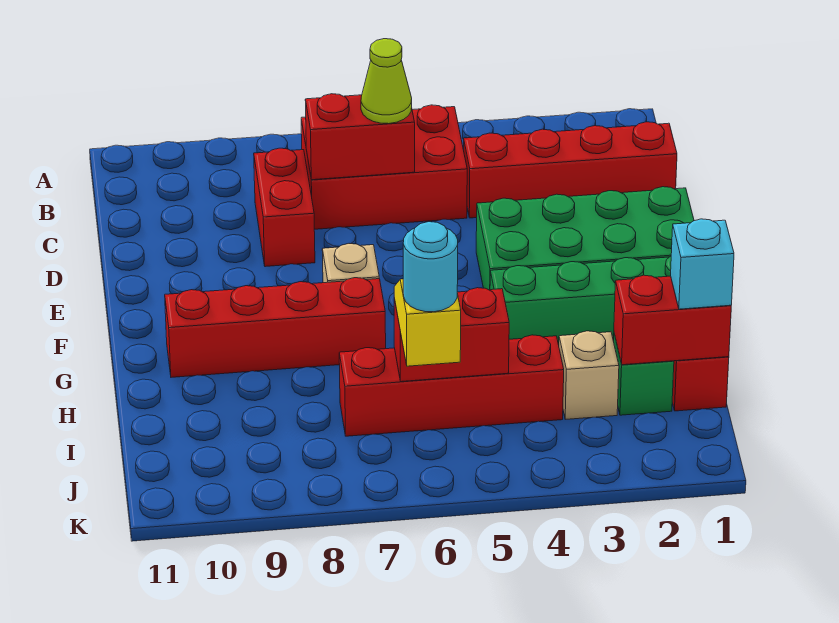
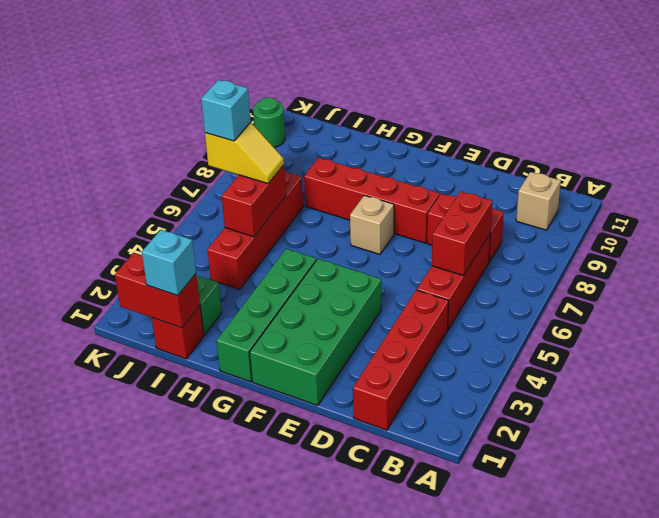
red 2x3 brick [301,105,467,229] -> red 1x3 brick [417,234,490,329]
lime 1x1 cone [361,39,412,124] -> none
red 1x4 brick [165,278,386,377] -> red 1x4 brick turned to [304,158,439,243]
red 1x2 brick [614,275,731,365] -> red 1x2 brick turned to [115,253,200,328]
tan 1x1 brick [559,331,619,419] -> tan 1x1 brick moved to [516,172,561,230]
cyan 1x1 round brick [403,222,458,312] -> cyan 1x1 brick [201,80,251,141]
none -> green 1x1 round brick [253,98,285,147]

